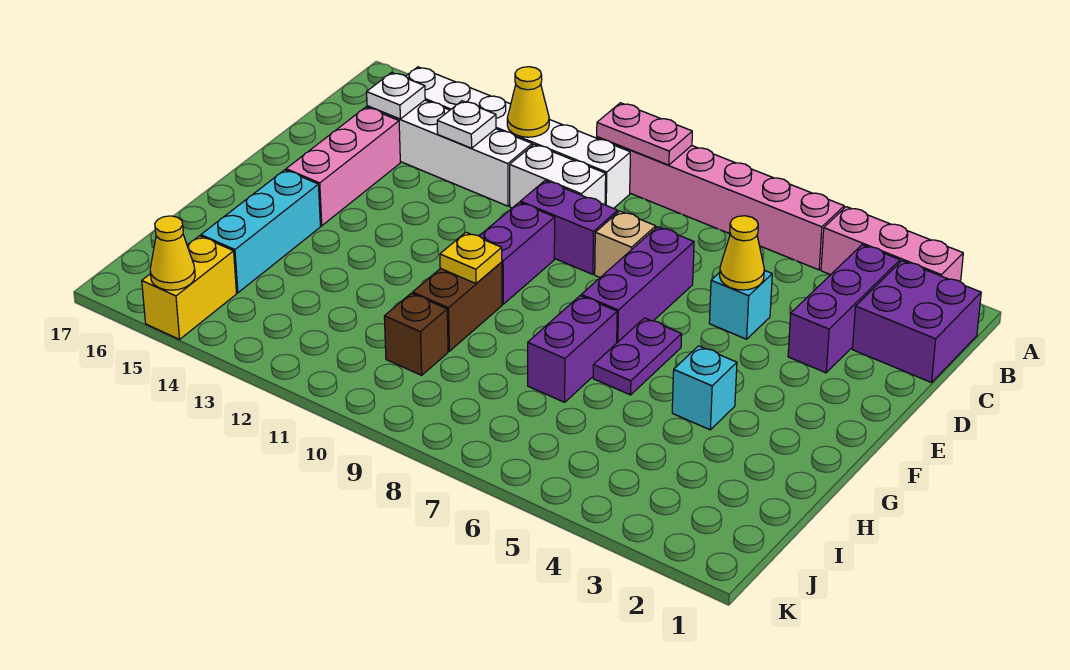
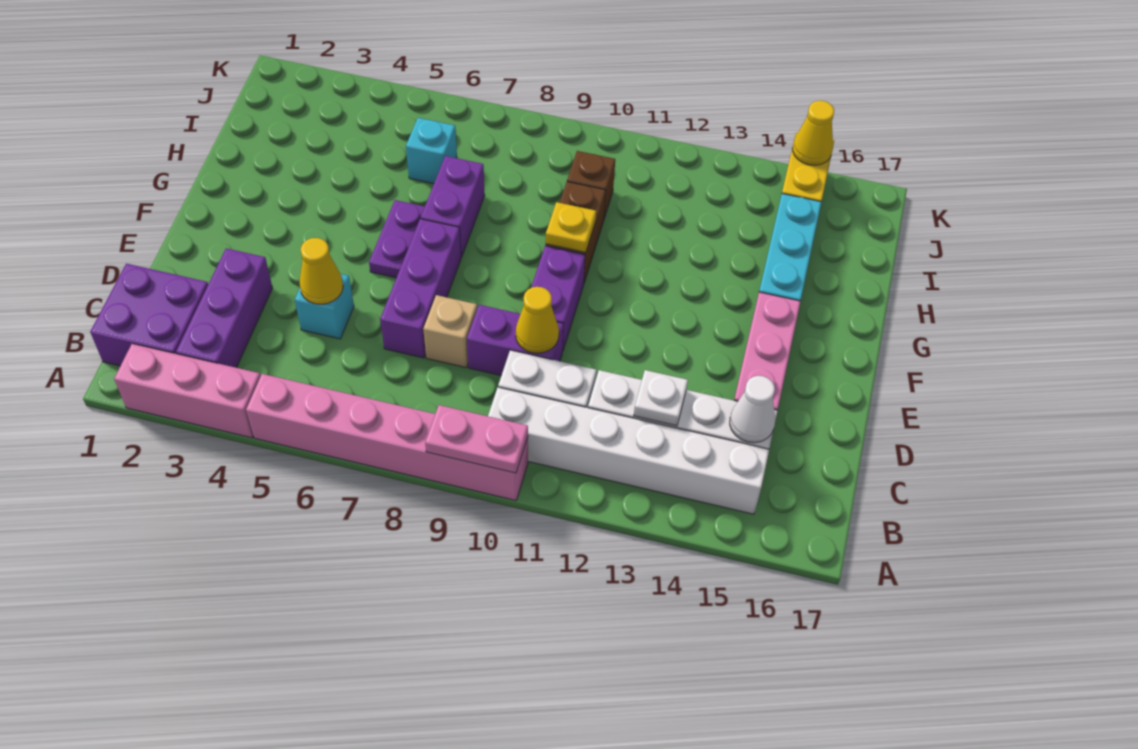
yellow 1x1 cone [507,67,549,137] -> yellow 1x1 cone moved to [516,287,559,353]
white 1x1 plate [367,72,425,119] -> white 1x1 cone [730,376,775,443]
cyan 1x1 brick [672,346,737,430] -> cyan 1x1 brick moved to [406,118,457,184]

